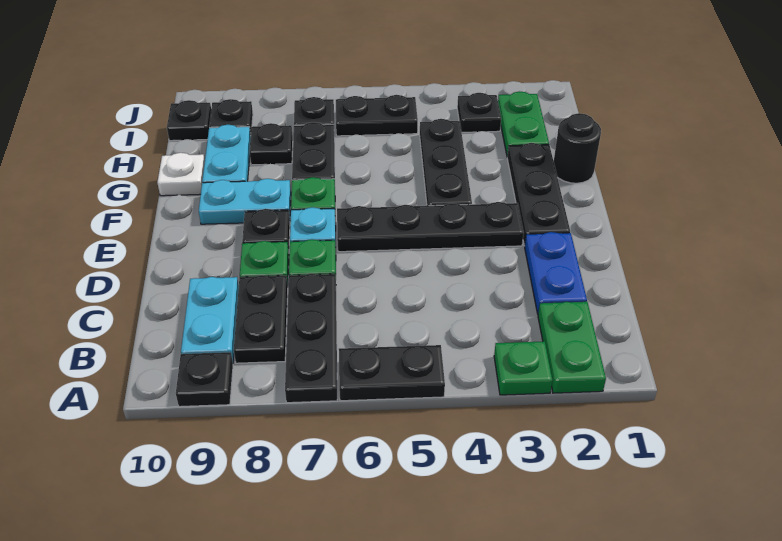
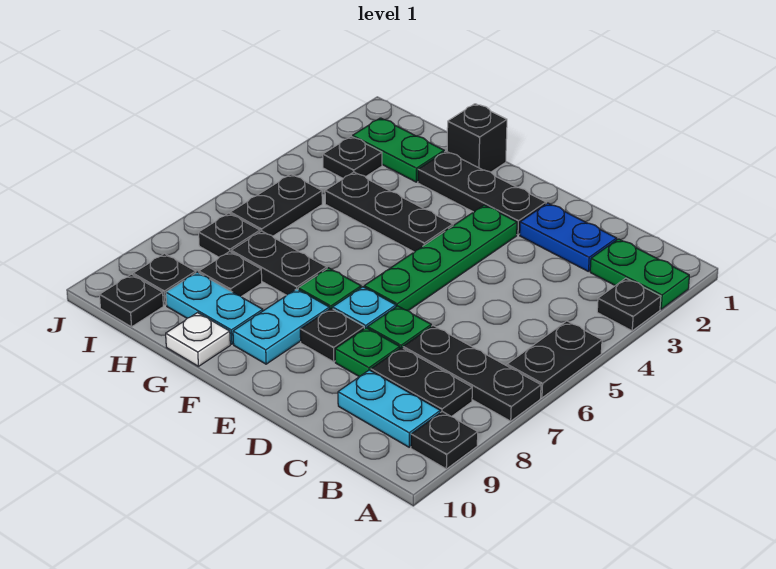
green 1x1 plate [494,341,552,395] -> black 1x1 plate [597,278,661,331]
black 1x4 plate [337,202,524,252] -> green 1x4 plate [364,205,517,311]
black 1x1 round brick [554,113,601,183] -> black 1x1 brick [447,104,507,172]

